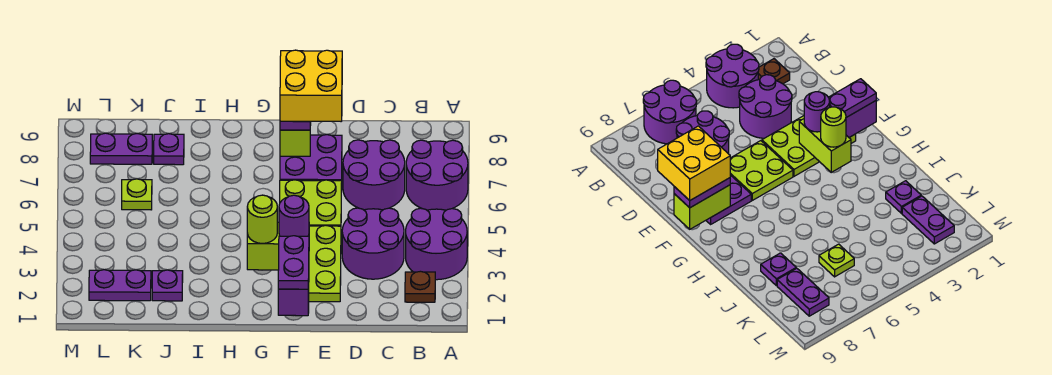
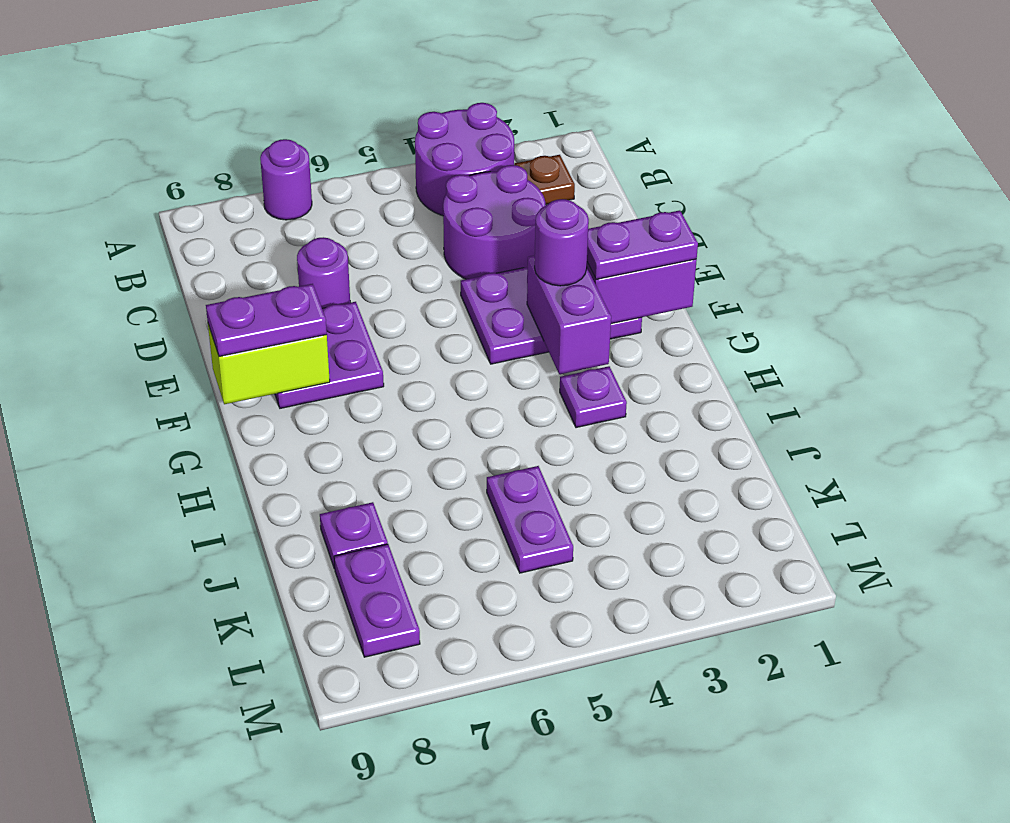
purple 2x2 round brick [406,140,468,210] -> purple 1x1 round brick [260,139,312,220]
purple 2x2 round brick [343,140,405,210] -> purple 1x1 round brick [297,237,350,308]
lime 2x3 plate [308,226,341,302] -> purple 2x3 plate [461,267,642,364]
lime 2x2 plate [280,180,342,226] -> none
yellow 2x2 brick [280,50,342,122] -> none
lime 1x2 brick [247,222,309,270] -> purple 1x2 brick [527,256,611,374]
lime 1x1 round brick [247,195,277,243] -> none
purple 1x1 plate [152,270,183,301] -> purple 1x1 plate moved to [560,366,627,428]
purple 1x2 plate [89,270,151,301] -> purple 1x2 plate moved to [487,466,573,573]
lime 1x1 plate [122,179,152,210] -> none

